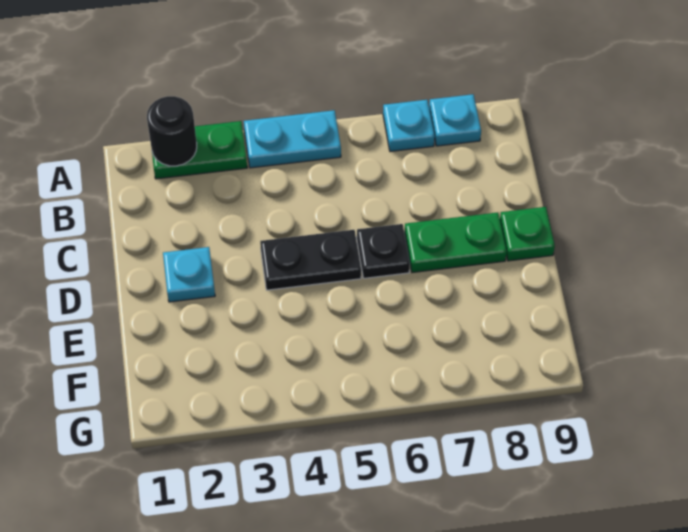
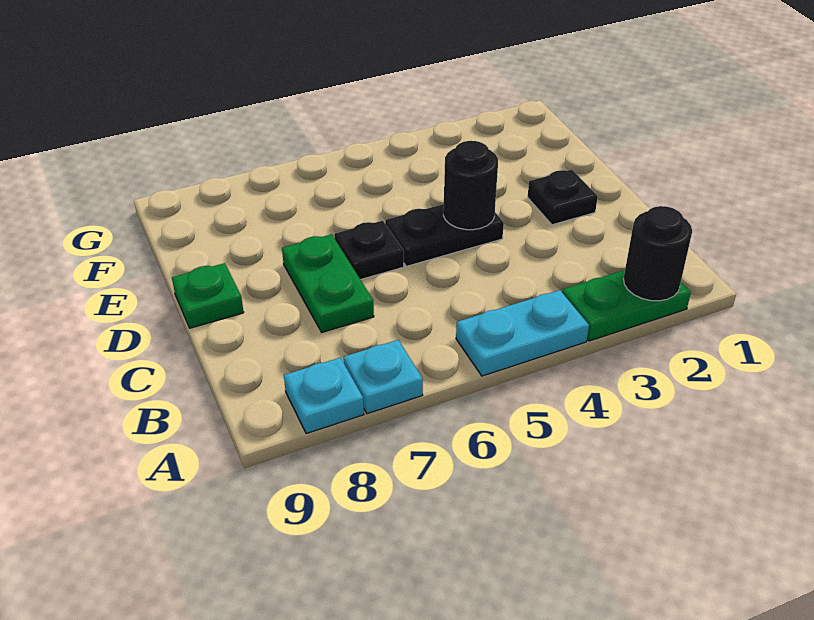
cyan 1x1 plate [163,247,215,302] -> black 1x1 plate [528,170,598,225]
none -> black 1x1 round brick [443,141,498,230]
green 1x2 plate [405,212,507,273] -> green 1x2 plate turned to [282,234,374,332]

